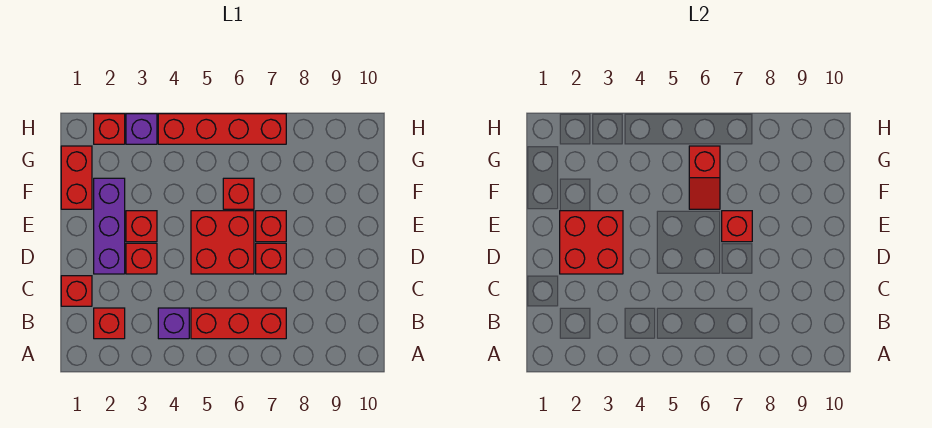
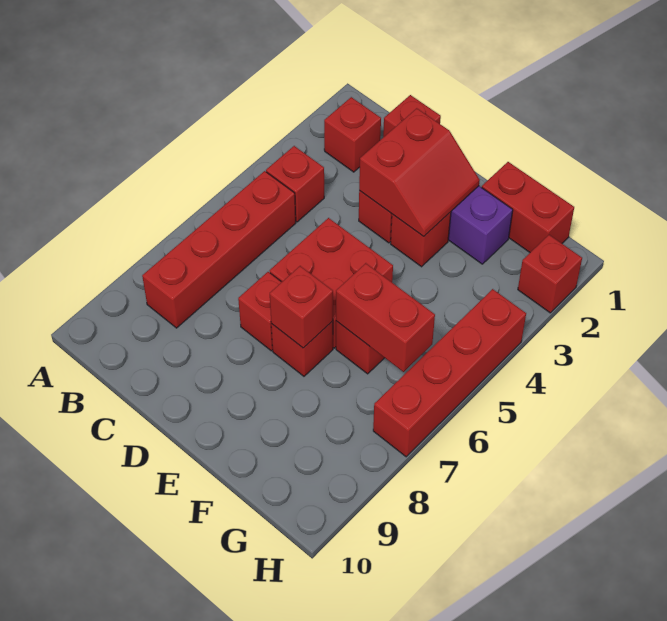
purple 1x1 brick [158,308,189,339] -> red 1x1 brick [266,146,324,222]
red 1x3 brick [191,308,286,339] -> red 1x4 brick [142,171,296,328]
red 2x2 brick [560,211,623,274] -> red 2x2 slope [359,108,480,236]
red 1x2 slope [689,146,720,209] -> red 1x2 brick [336,263,435,372]
purple 1x1 brick [126,114,157,144] -> none

